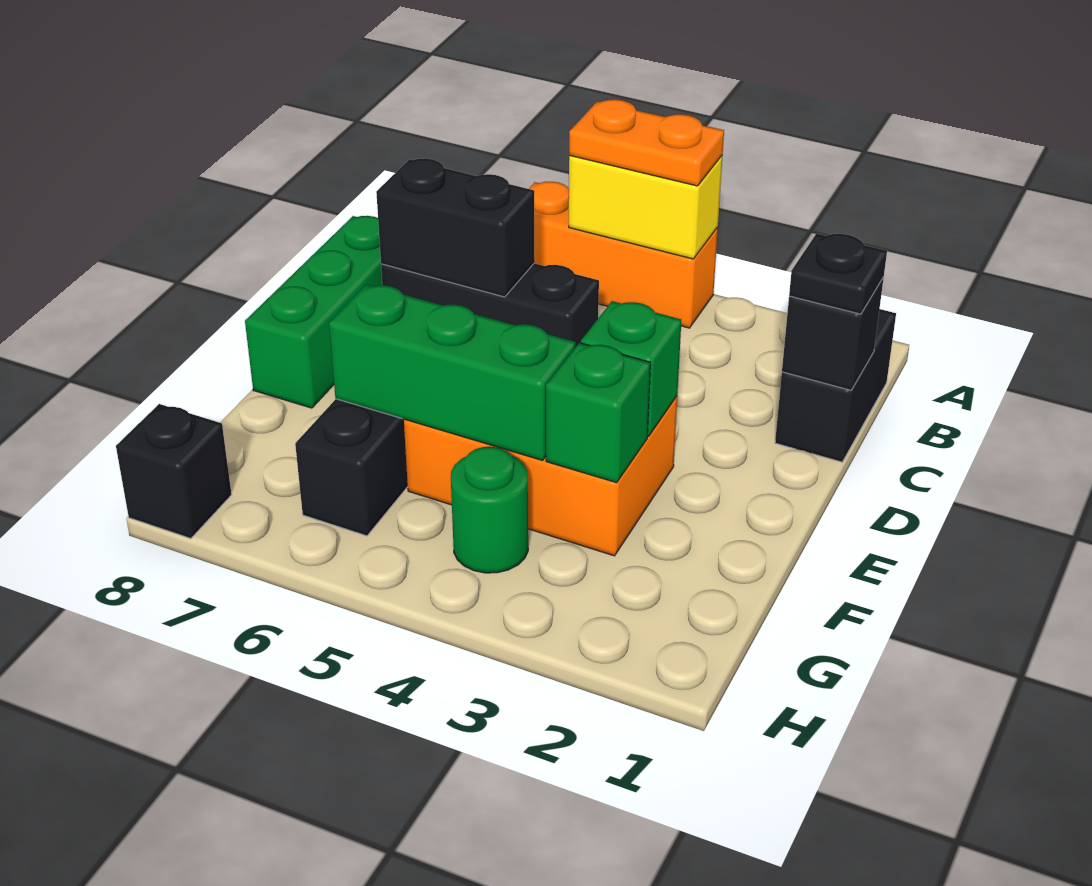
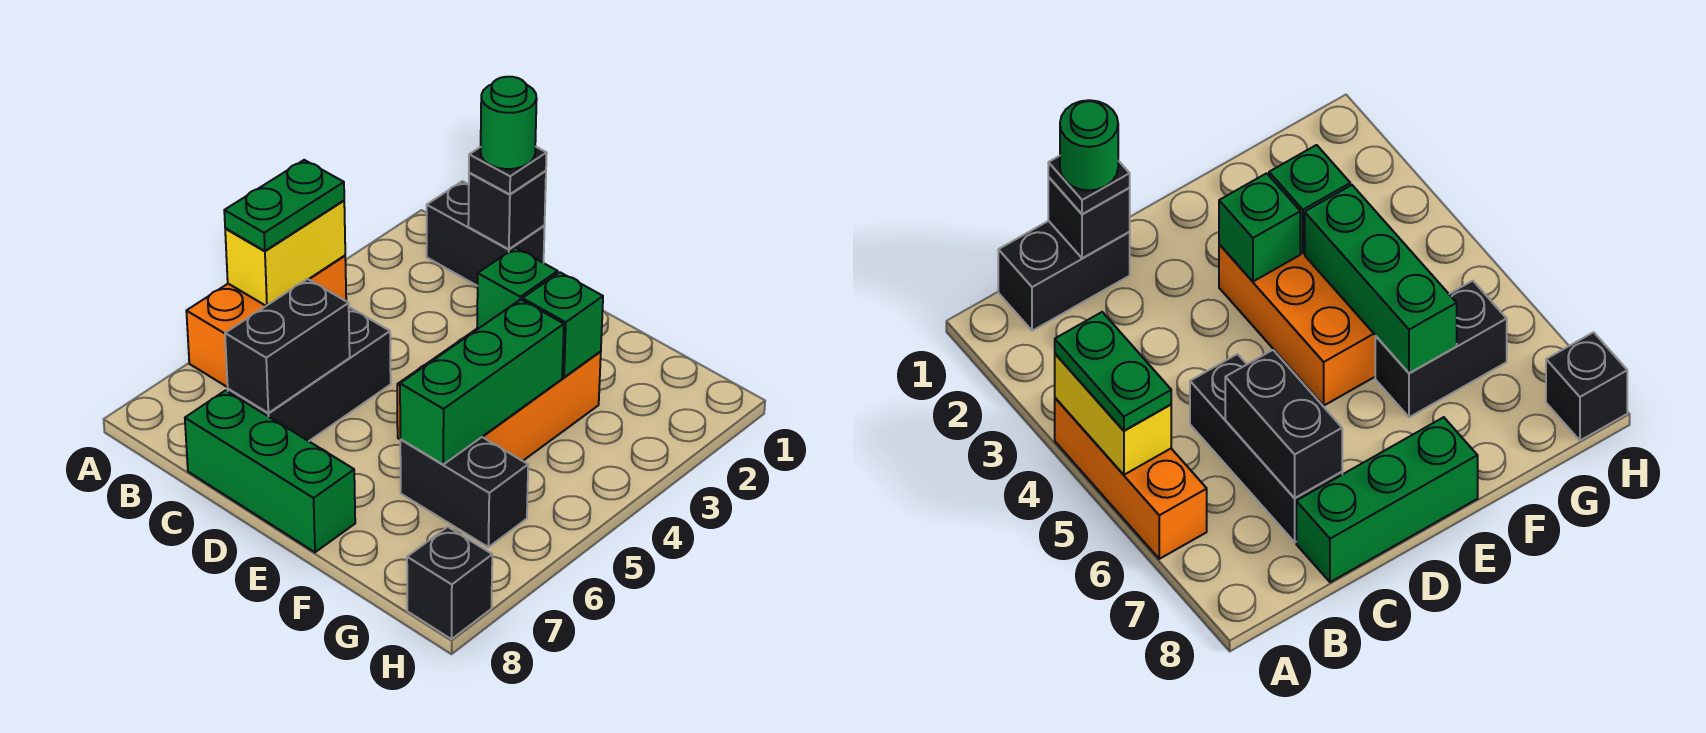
orange 1x2 plate [569,99,724,186] -> green 1x2 plate [224,160,344,251]
green 1x1 round brick [451,447,528,573] -> green 1x1 round brick moved to [481,77,537,169]

